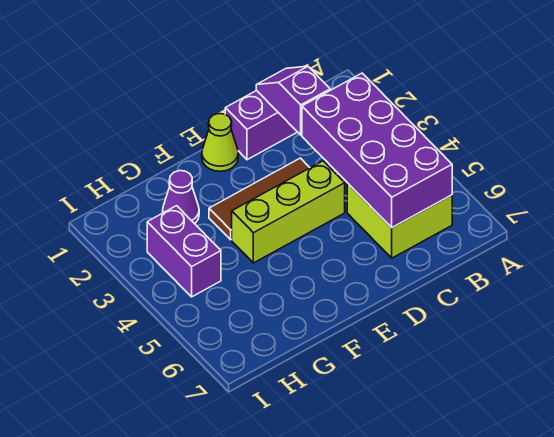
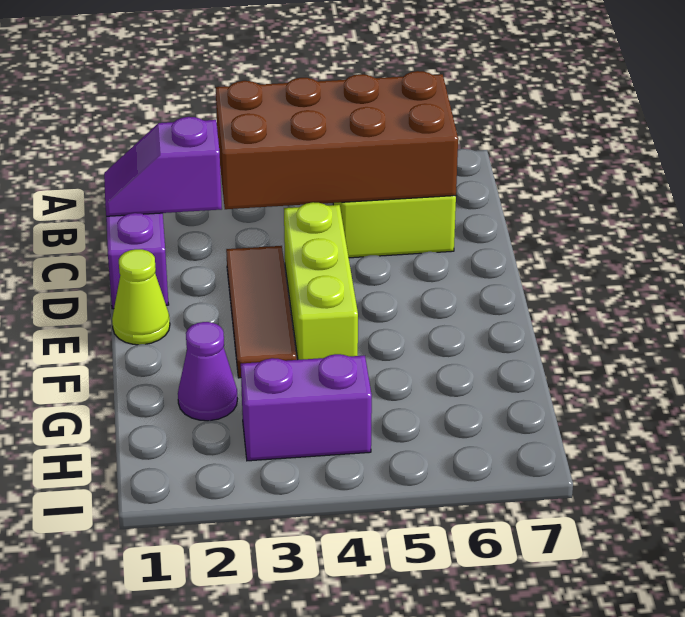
purple 2x4 brick [302,73,452,228] -> brown 2x4 brick [216,71,458,209]

